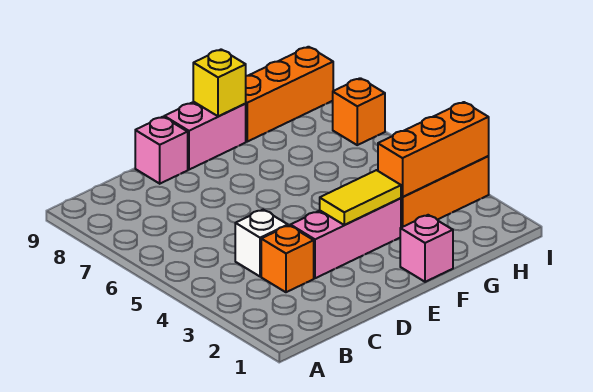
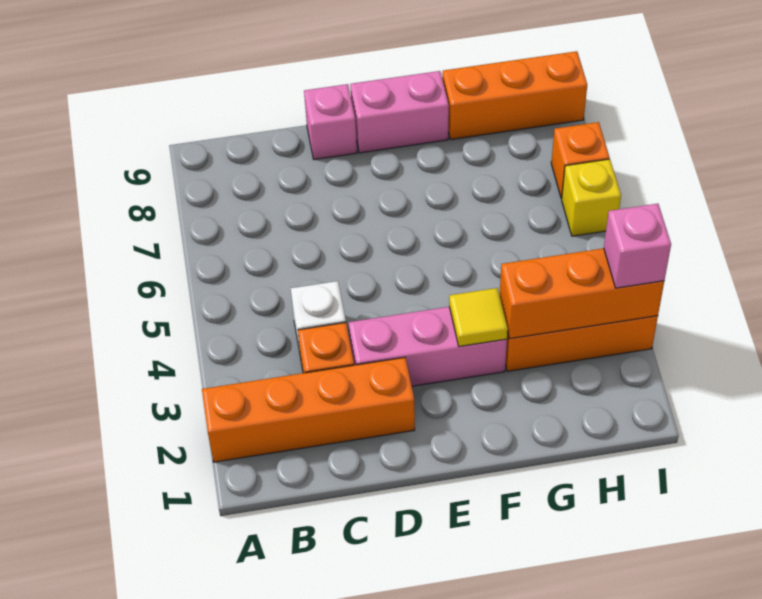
none -> orange 1x4 brick [202,357,415,462]
yellow 1x2 tile [320,170,401,225] -> yellow 1x1 tile [449,288,508,347]
pink 1x1 brick [400,215,453,282] -> pink 1x1 brick moved to [604,204,671,288]
yellow 1x1 brick [193,49,246,116] -> yellow 1x1 brick moved to [562,159,621,236]

